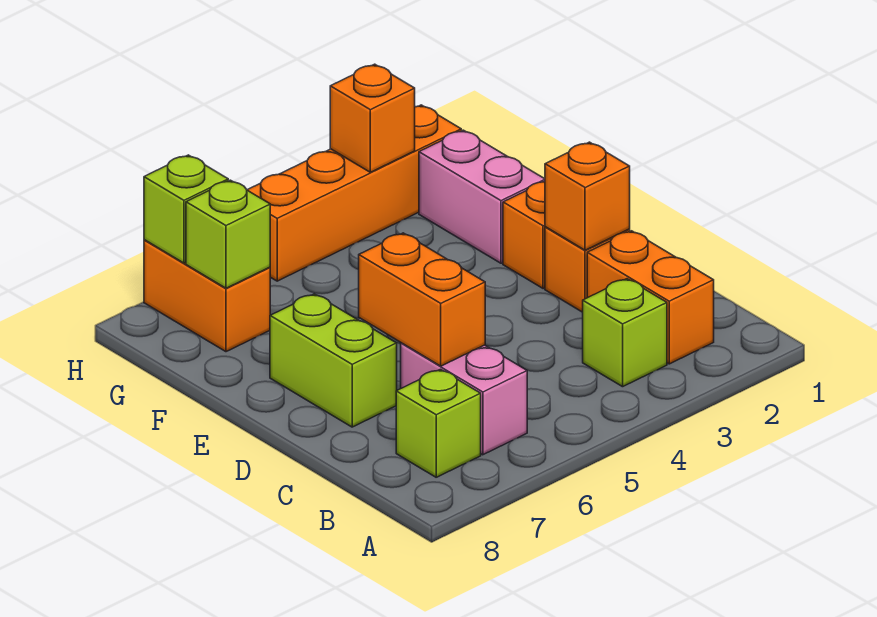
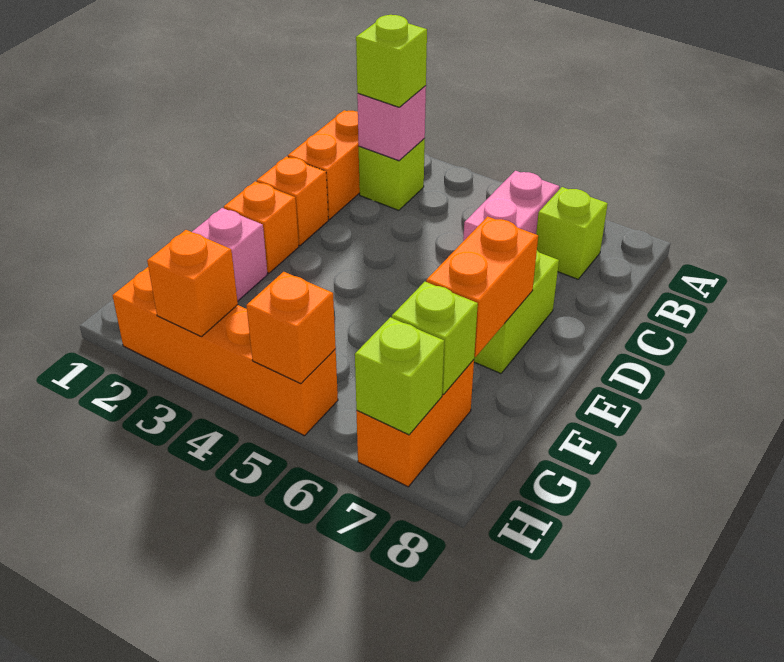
none -> pink 1x1 brick [357,86,426,161]
none -> lime 1x1 brick [356,15,427,107]
orange 1x2 brick [359,233,485,366] -> orange 1x2 brick moved to [426,217,538,357]
orange 1x1 brick [545,142,630,250] -> orange 1x1 brick moved to [246,272,336,384]

